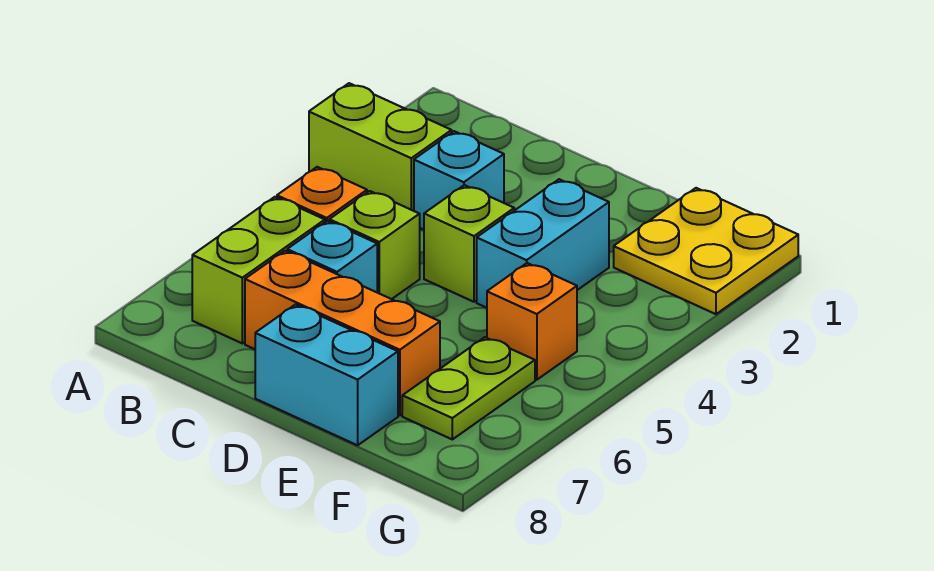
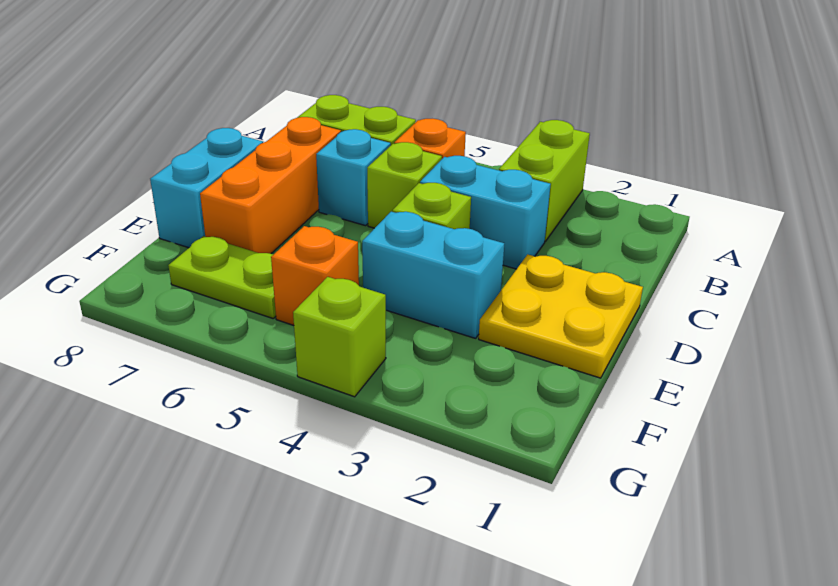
cyan 1x1 brick [414,131,504,230] -> cyan 1x2 brick [420,156,551,269]
yellow 2x2 plate [614,188,798,314] -> yellow 2x2 plate moved to [479,254,643,378]
none -> lime 1x1 brick [293,277,386,397]

